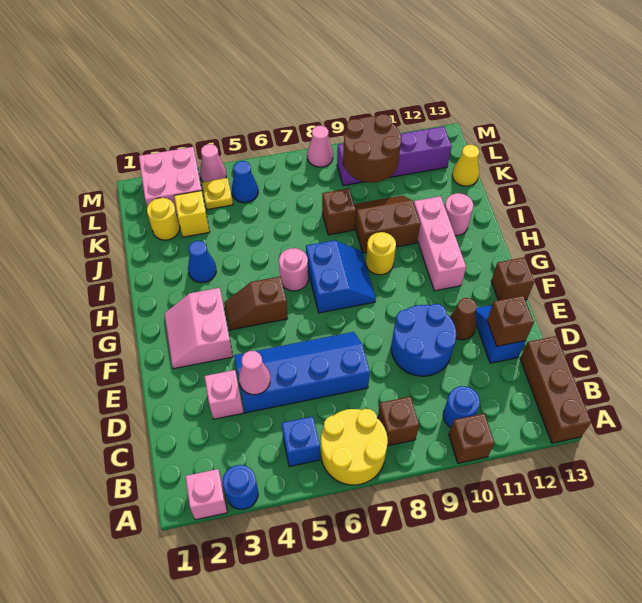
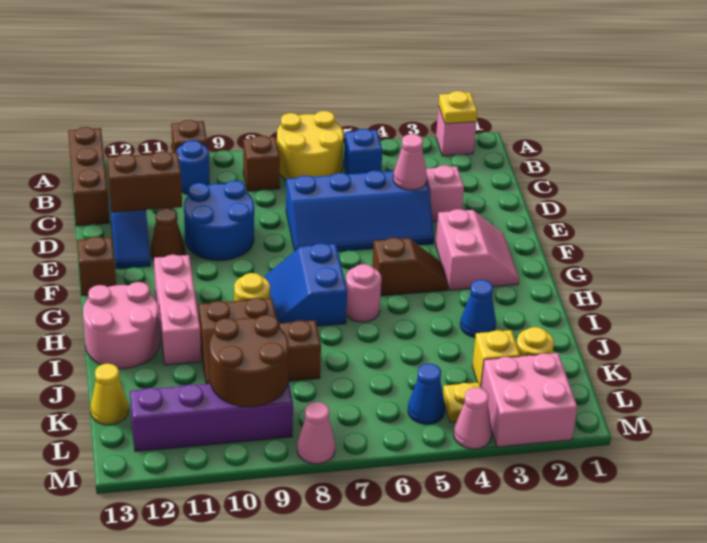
none -> yellow 1x1 plate [439,91,477,124]
blue 1x1 round brick [223,465,258,509] -> none
brown 1x1 brick [487,296,534,346] -> brown 1x2 brick [107,151,182,212]
pink 1x1 round brick [445,193,473,236] -> pink 2x2 round brick [83,282,160,369]

